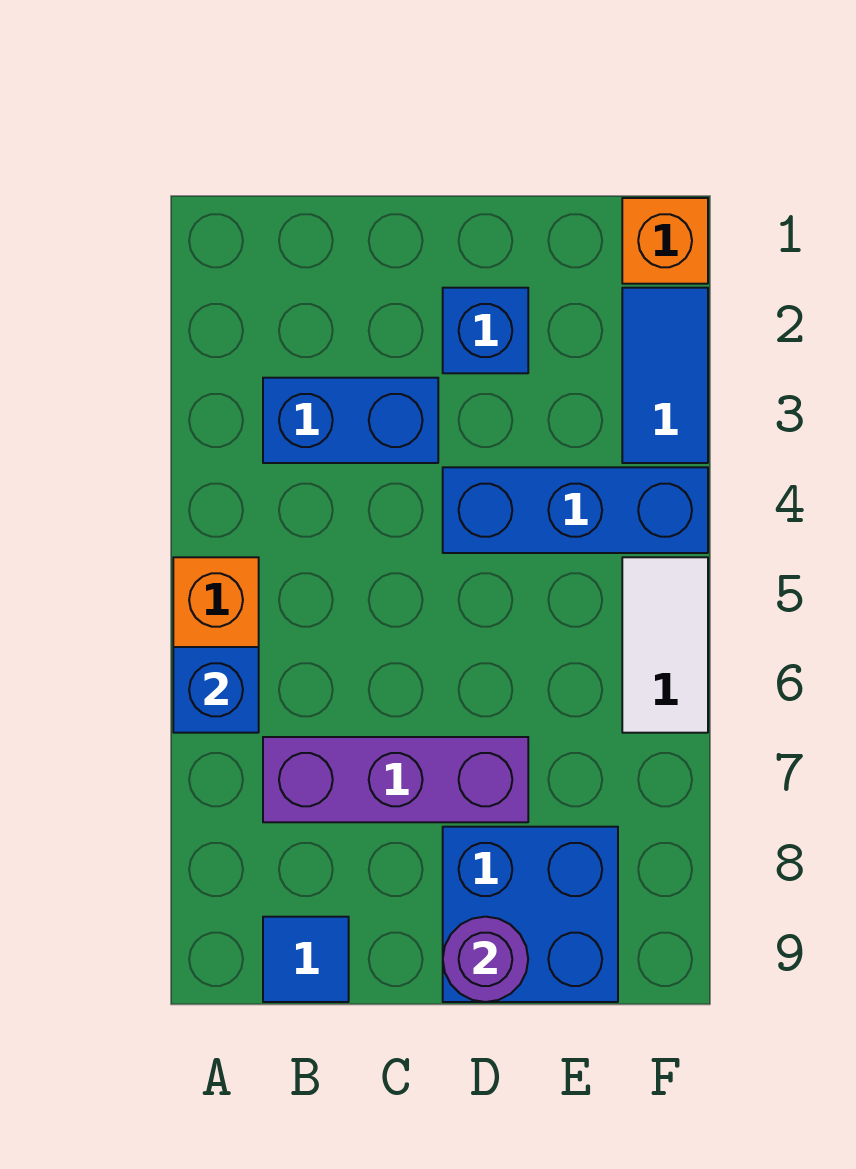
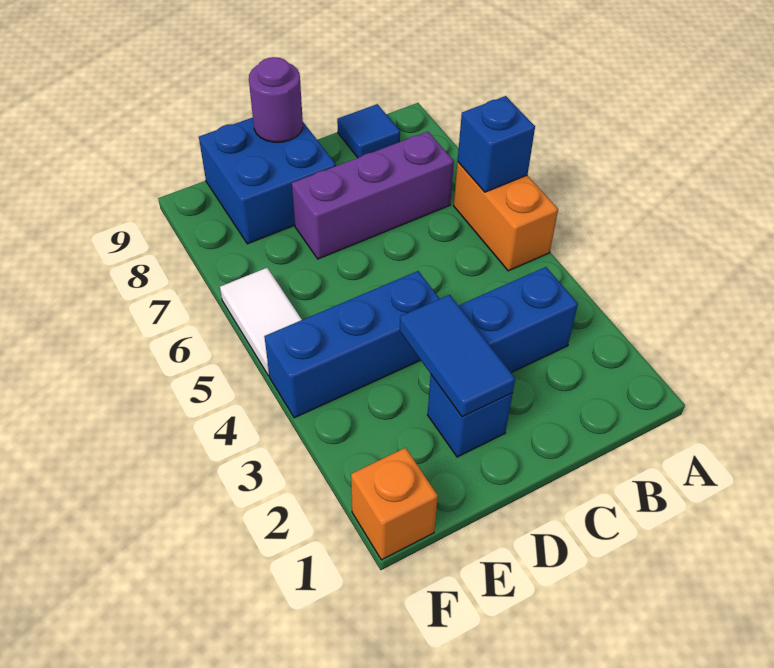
blue 1x2 tile [622,288,708,463] -> blue 1x2 tile moved to [400,295,515,417]

